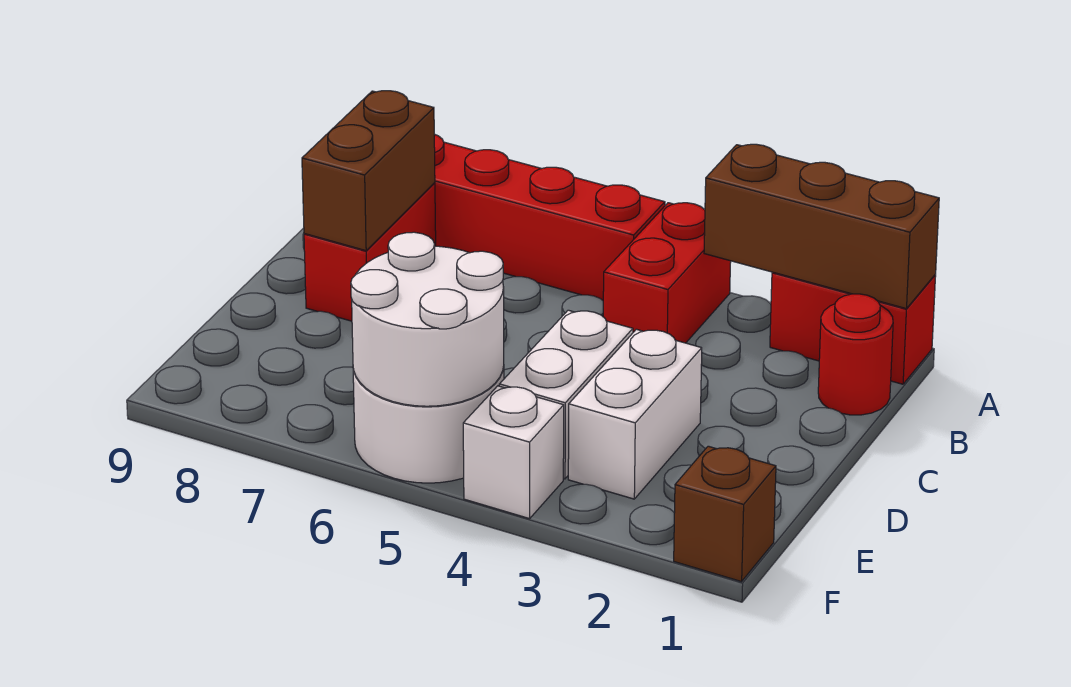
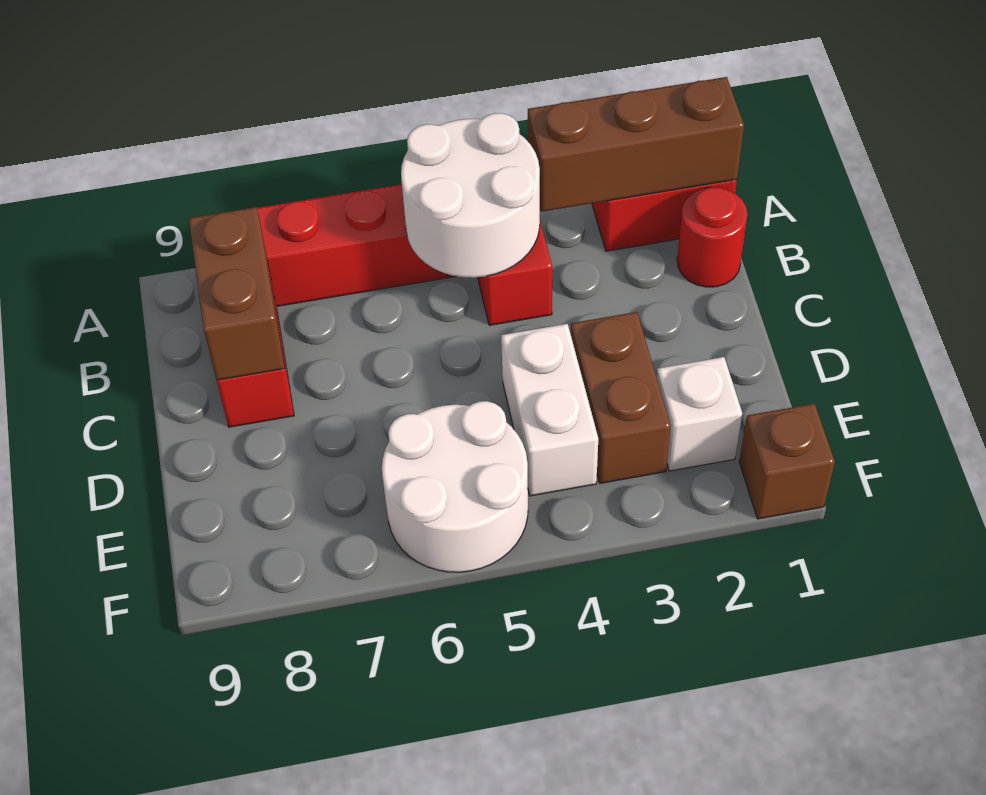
white 1x2 brick [568,329,702,499] -> brown 1x2 brick [571,312,671,483]
white 2x2 round brick [351,232,504,406] -> white 2x2 round brick moved to [401,113,540,278]
white 1x1 brick [463,386,564,519] -> white 1x1 brick moved to [657,357,742,471]

